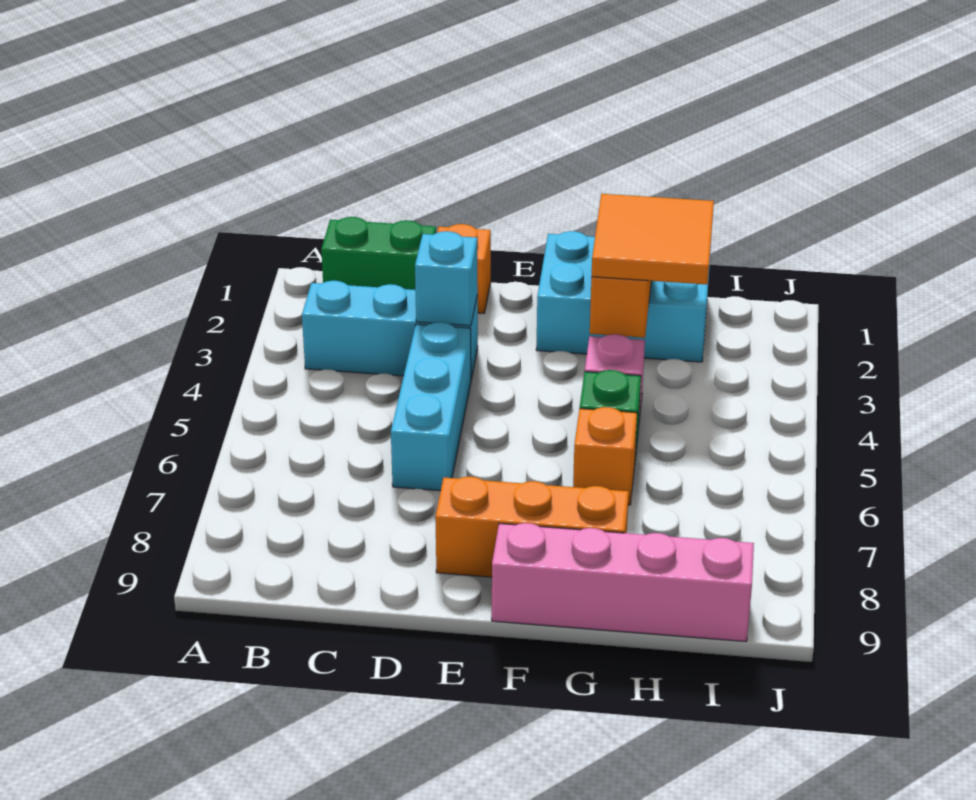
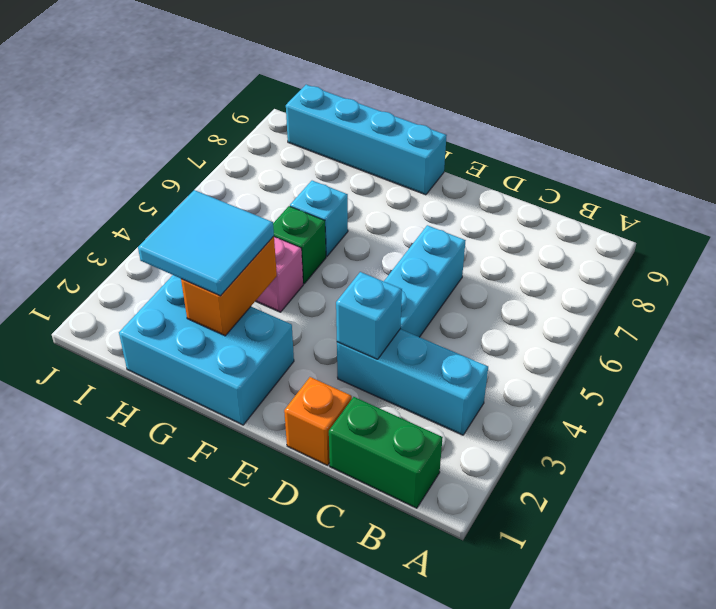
orange 1x3 brick [435,477,629,577] -> none
pink 1x4 brick [492,523,754,642] -> cyan 1x4 brick [286,85,447,195]
orange 2x2 tile [592,194,714,284] -> cyan 2x2 tile [138,190,274,296]
orange 1x1 brick [573,407,637,505] -> cyan 1x1 brick [290,181,348,256]

